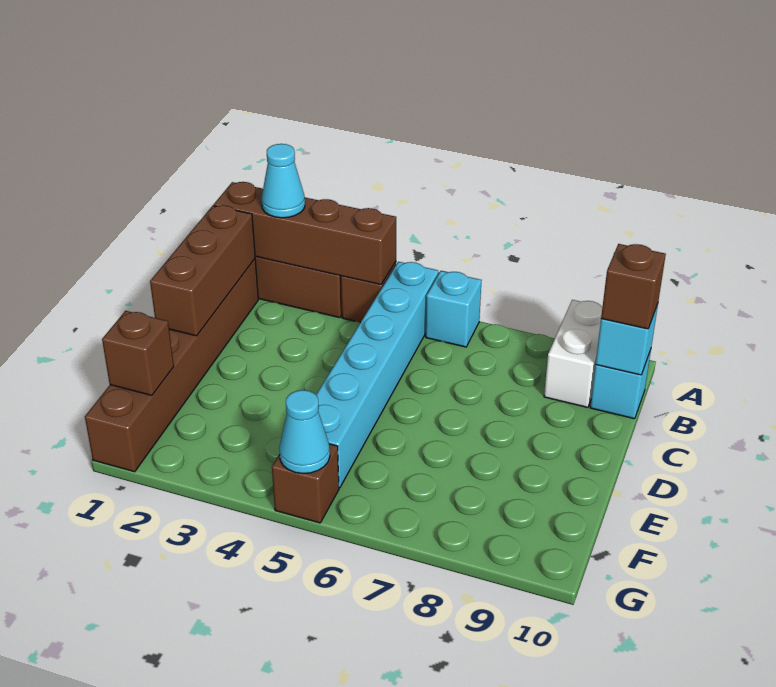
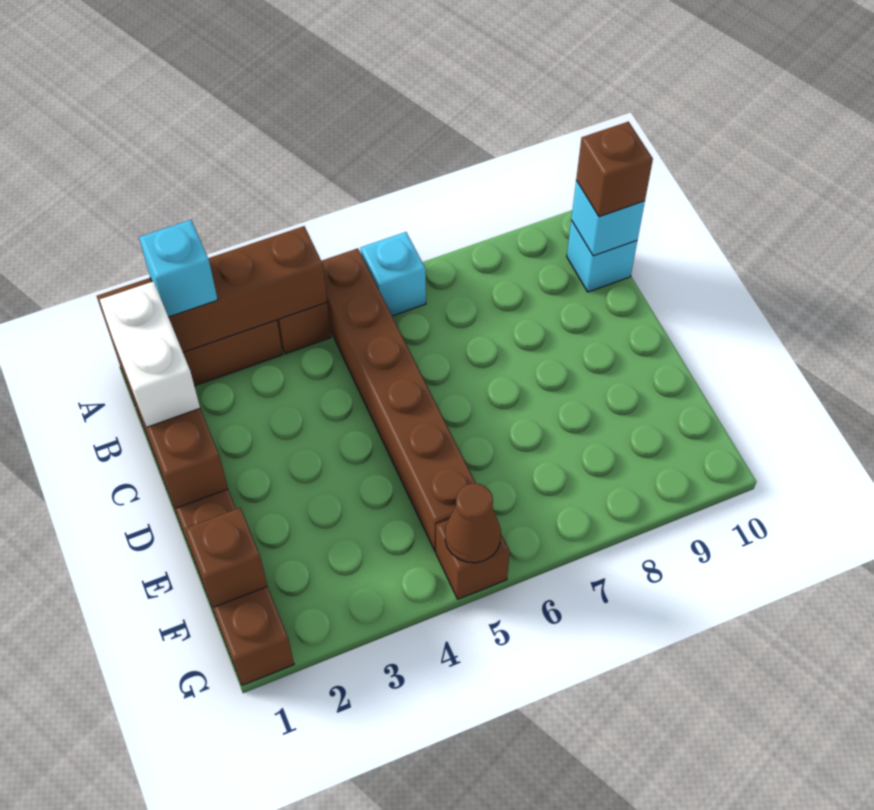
cyan 1x1 cone [262,144,305,218] -> cyan 1x1 brick [139,220,218,317]
cyan 1x6 brick [316,262,438,488] -> brown 1x6 brick [322,248,476,552]
white 1x2 brick [544,300,603,407] -> white 1x2 brick moved to [100,281,200,427]
cyan 1x1 cone [279,390,330,474] -> brown 1x1 cone [445,483,501,563]

